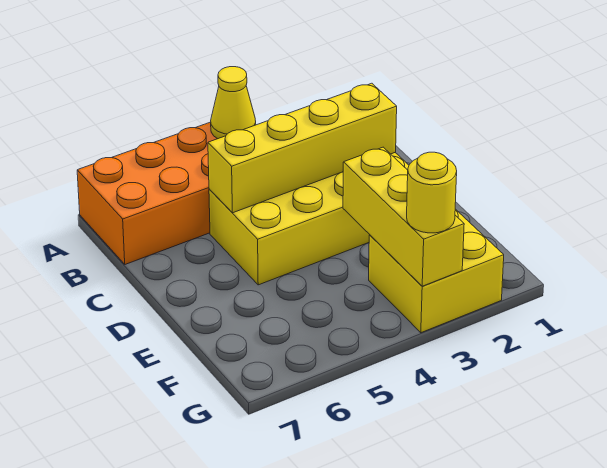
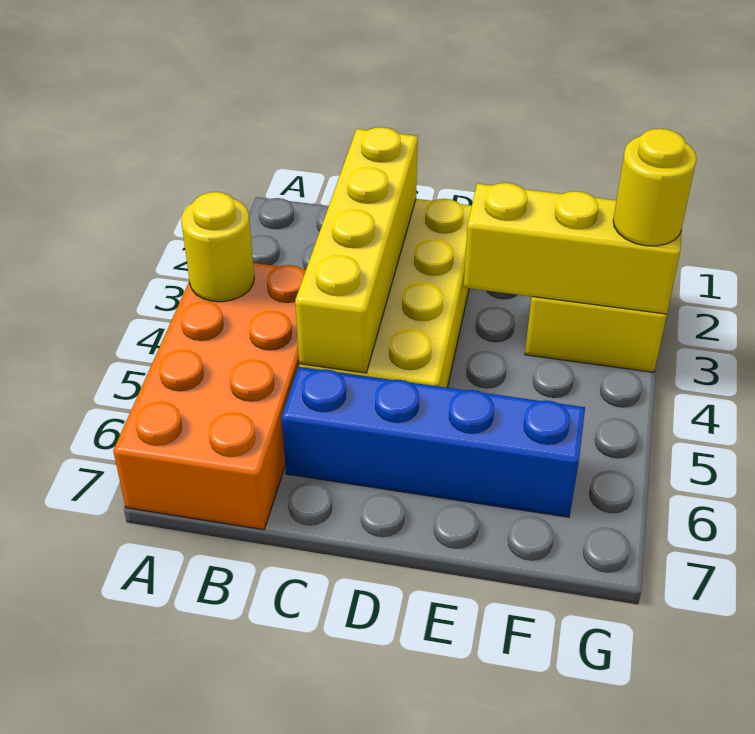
yellow 1x1 cone [211,67,256,139] -> yellow 1x1 round brick [181,192,254,302]
none -> blue 1x4 brick [282,367,585,517]

